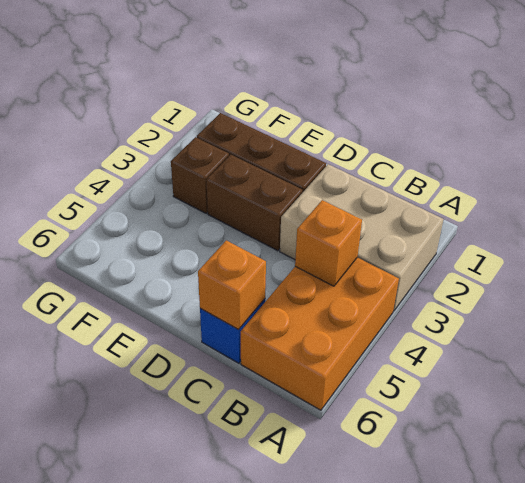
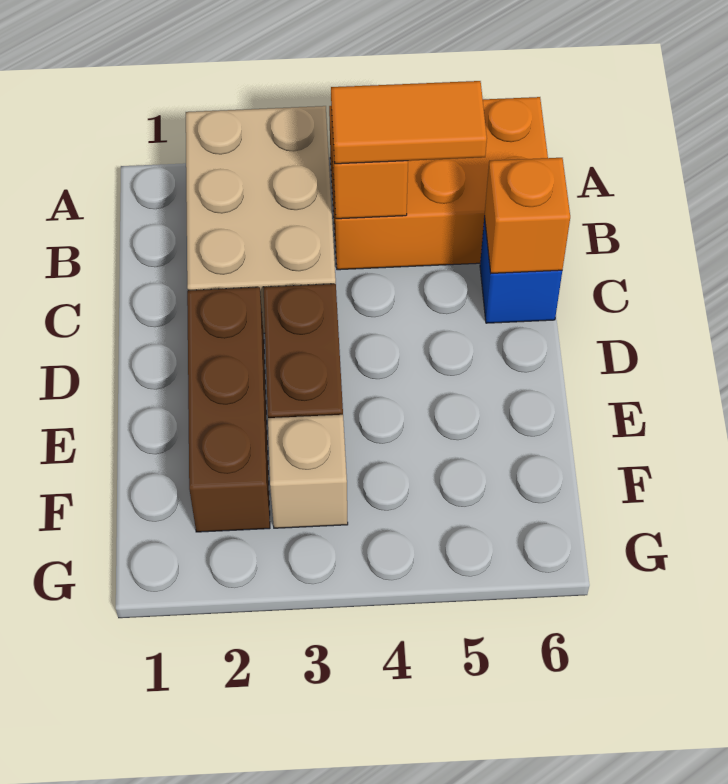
none -> orange 1x2 tile [331,81,487,164]
brown 1x1 brick [171,137,229,213] -> tan 1x1 brick [268,415,348,528]

